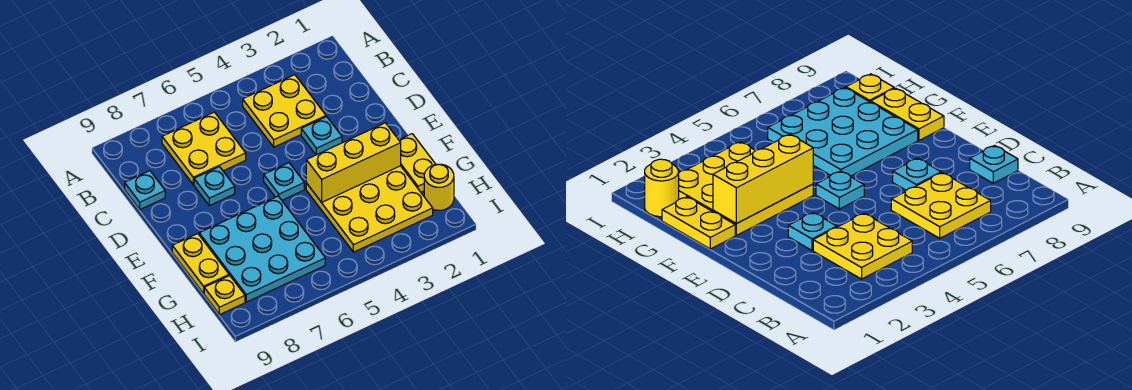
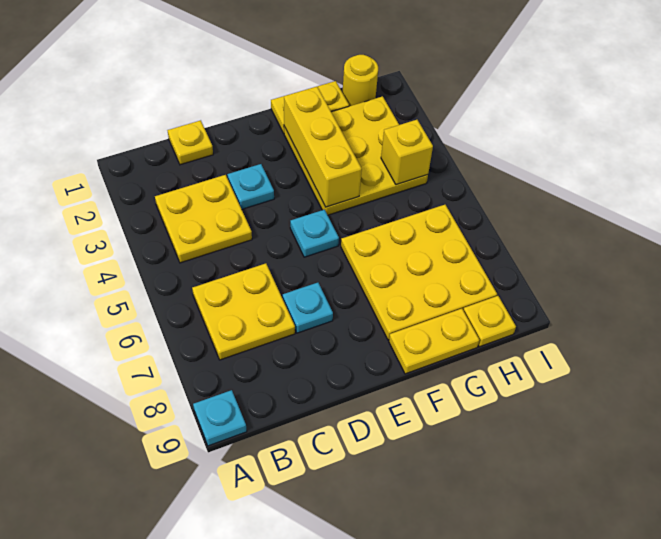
none -> yellow 1x1 plate [167,120,213,165]
cyan 1x1 plate [125,171,165,209] -> cyan 1x1 plate moved to [193,390,247,446]
cyan 3x3 plate [199,196,325,302] -> yellow 3x3 plate [341,205,497,340]
none -> yellow 1x1 brick [381,120,433,185]

